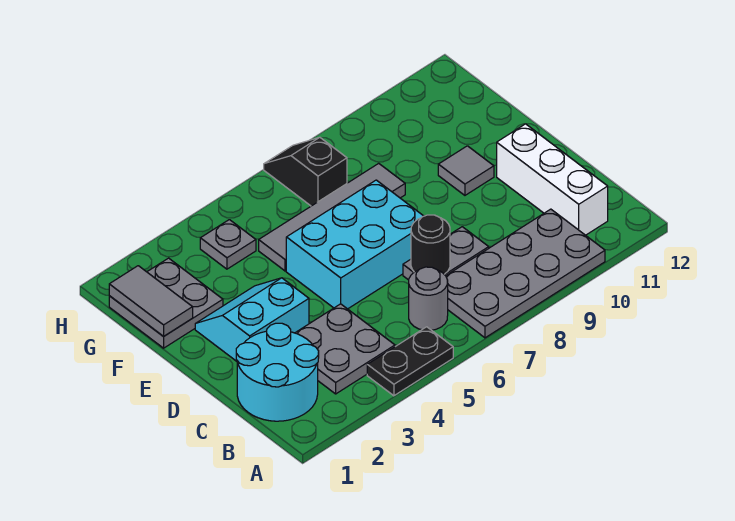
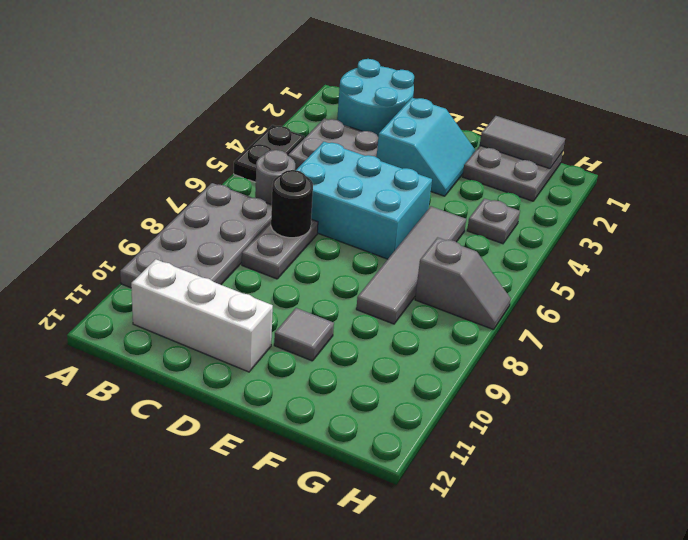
cyan 2x3 brick [286,180,423,309] -> cyan 2x3 brick turned to [296,142,432,259]
black 1x2 slope [264,137,347,206] -> grey 1x2 slope [415,237,511,330]

